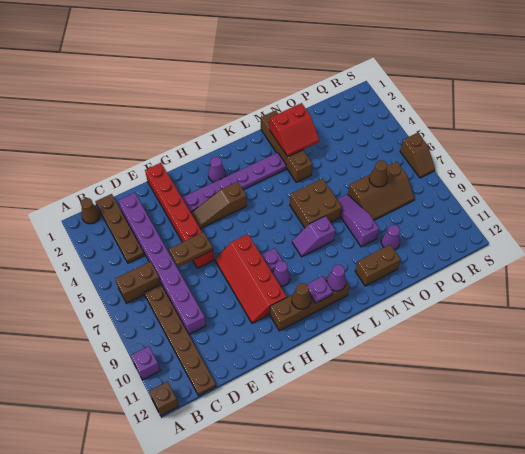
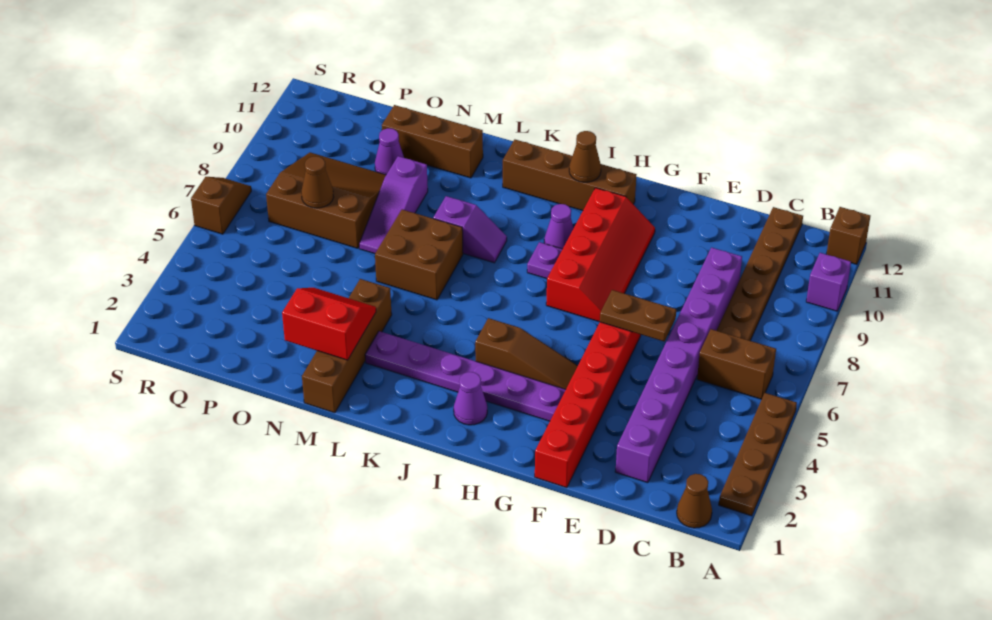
brown 1x4 plate [95,194,144,263] -> brown 1x4 plate moved to [719,393,797,516]
purple 1x1 plate [306,276,333,303] -> none
purple 1x1 cone [327,265,346,291] -> none
brown 1x2 brick [355,245,401,286] -> brown 1x3 brick [382,105,483,178]
brown 2x3 slope [348,162,414,220] -> brown 3x3 slope [266,152,386,248]

